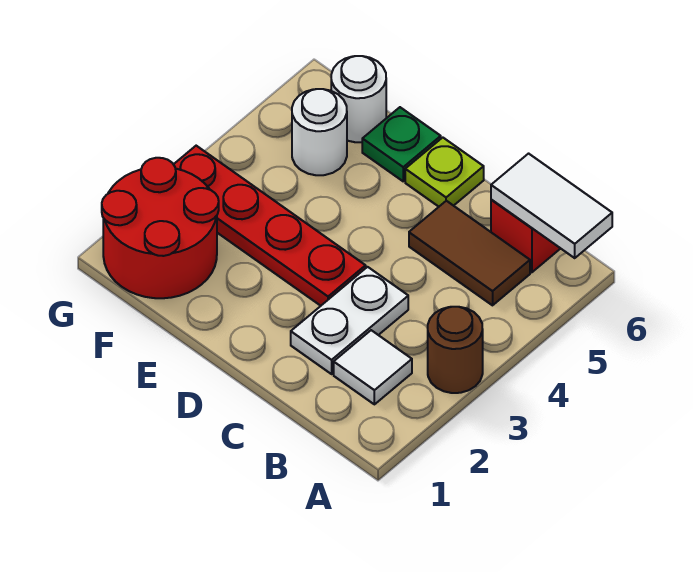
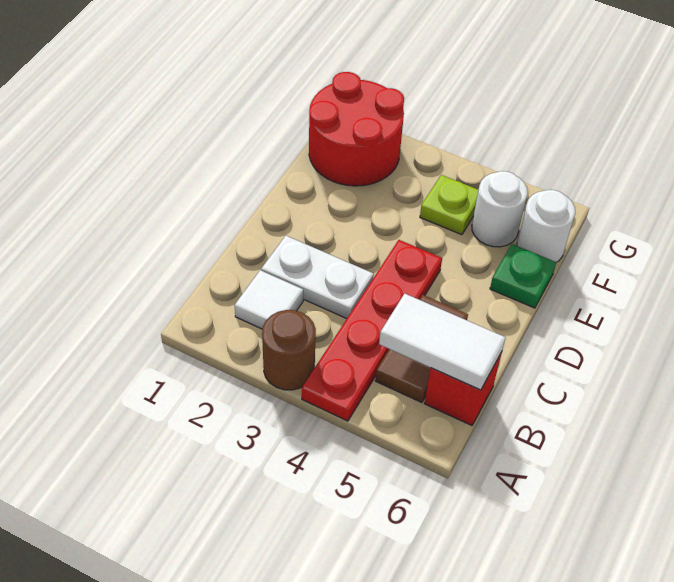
white 1x2 tile [491,154,612,258] -> white 1x2 tile turned to [379,294,506,390]
red 1x4 plate [173,146,366,306] -> red 1x4 plate moved to [302,240,442,421]
lime 1x1 plate [405,138,484,207] -> lime 1x1 plate moved to [420,175,478,235]

